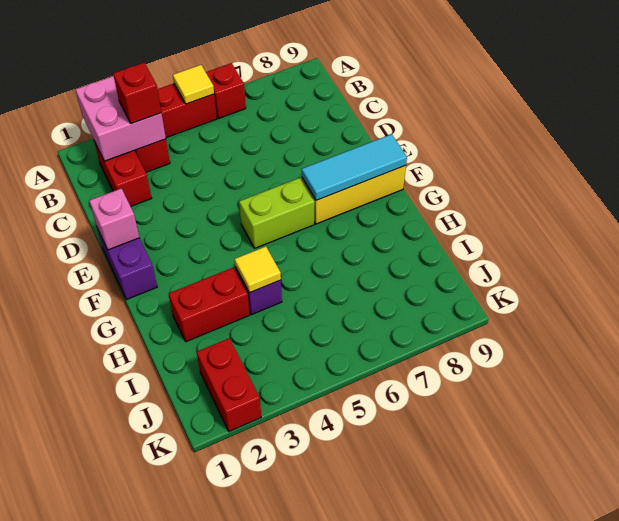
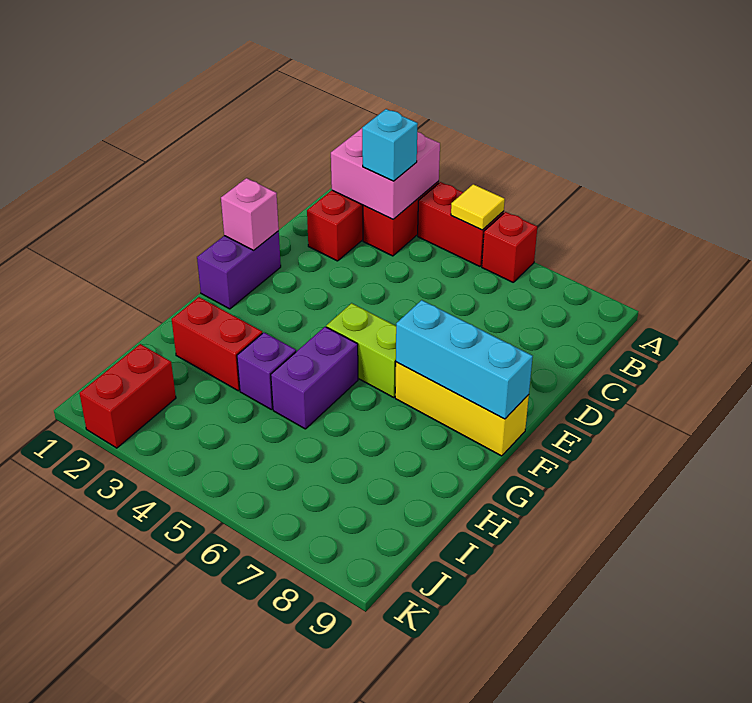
red 1x1 brick [113,63,161,124] -> cyan 1x1 brick [362,109,418,181]
cyan 1x3 tile [302,134,407,200] -> cyan 1x3 brick [396,300,533,419]
none -> purple 1x2 brick [271,327,358,429]
yellow 1x1 tile [235,246,281,293] -> none

